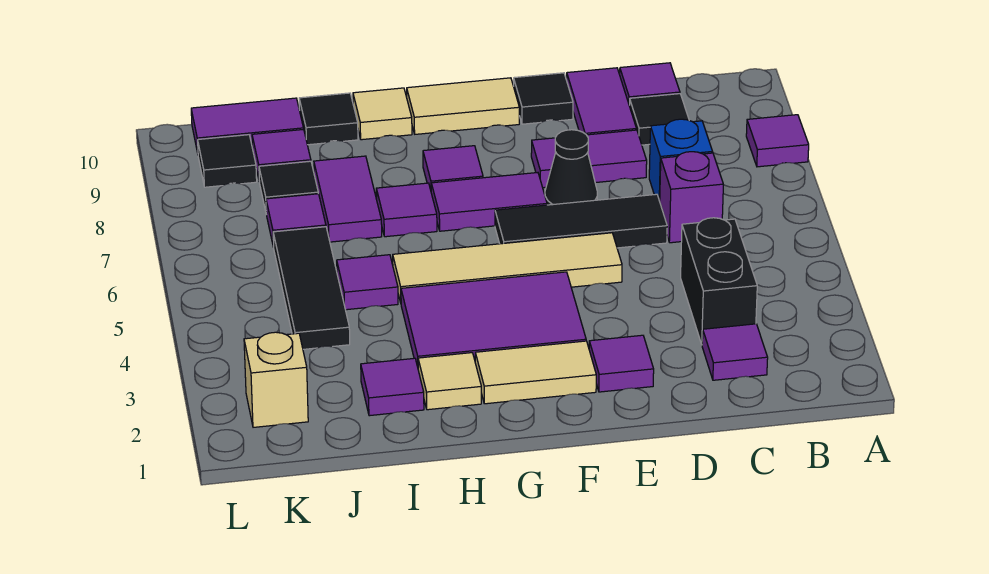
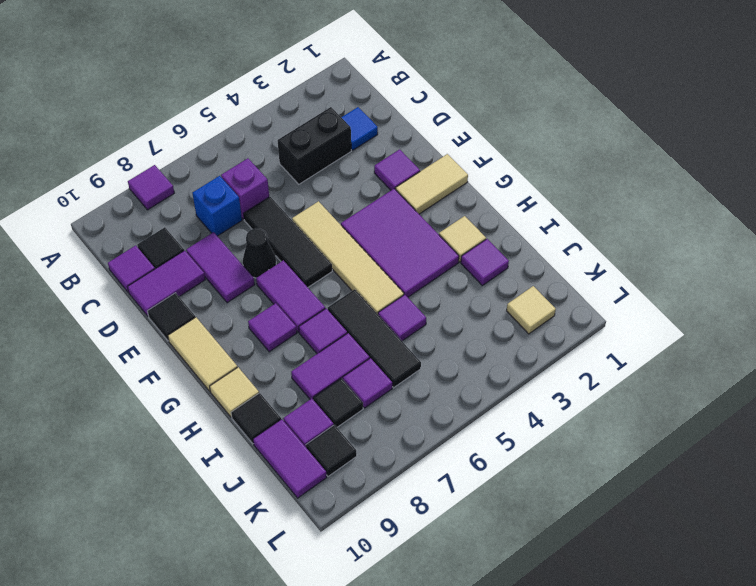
purple 1x1 tile [702,324,768,380] -> blue 1x1 tile [341,107,378,150]
tan 1x2 tile [475,341,596,404] -> tan 1x2 tile turned to [395,154,468,214]
black 1x3 tile [273,227,350,349] -> black 1x3 tile turned to [328,289,421,388]
tan 1x1 brick [244,332,308,427] -> tan 1x1 tile [507,286,556,334]

